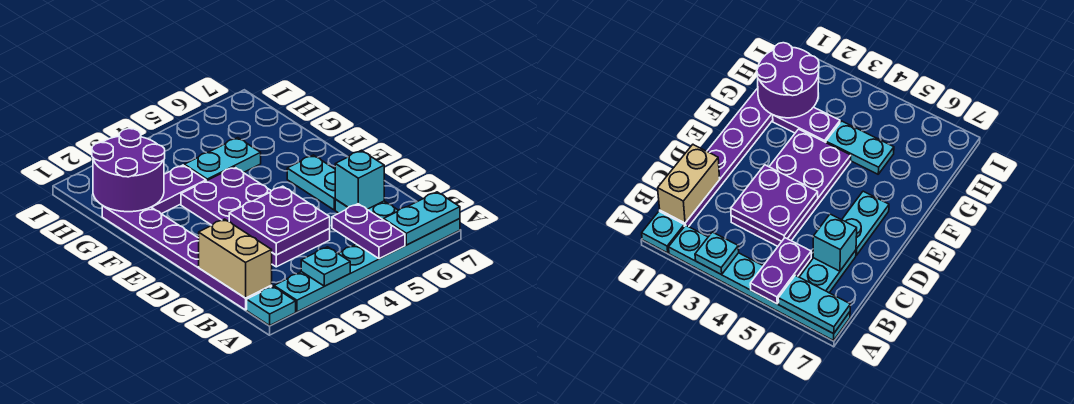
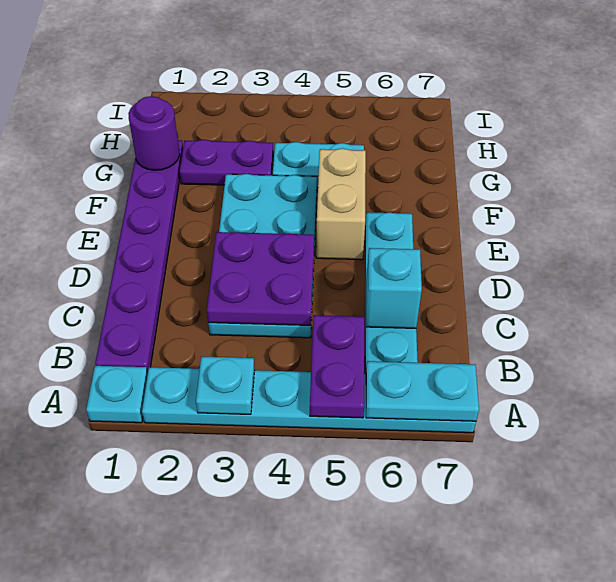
tan 1x2 brick [199,219,272,298] -> tan 1x2 brick moved to [316,148,366,260]
purple 2x4 plate [181,167,330,267] -> cyan 2x4 plate [208,174,317,338]
purple 2x2 round brick [92,129,165,212] -> purple 1x1 round brick [128,96,180,170]

